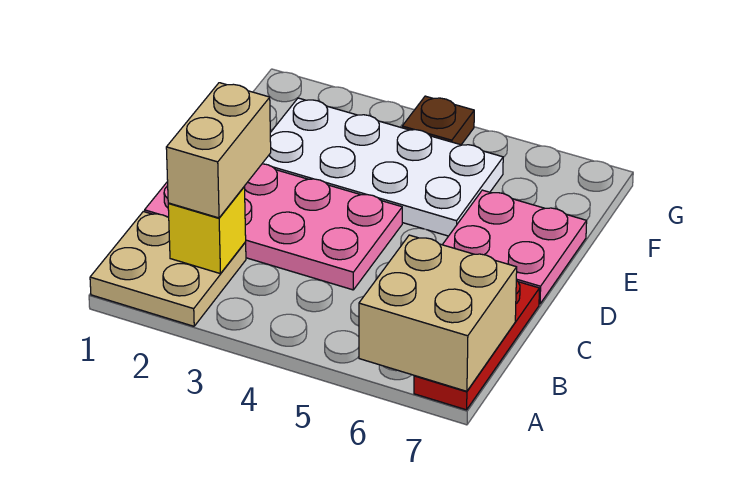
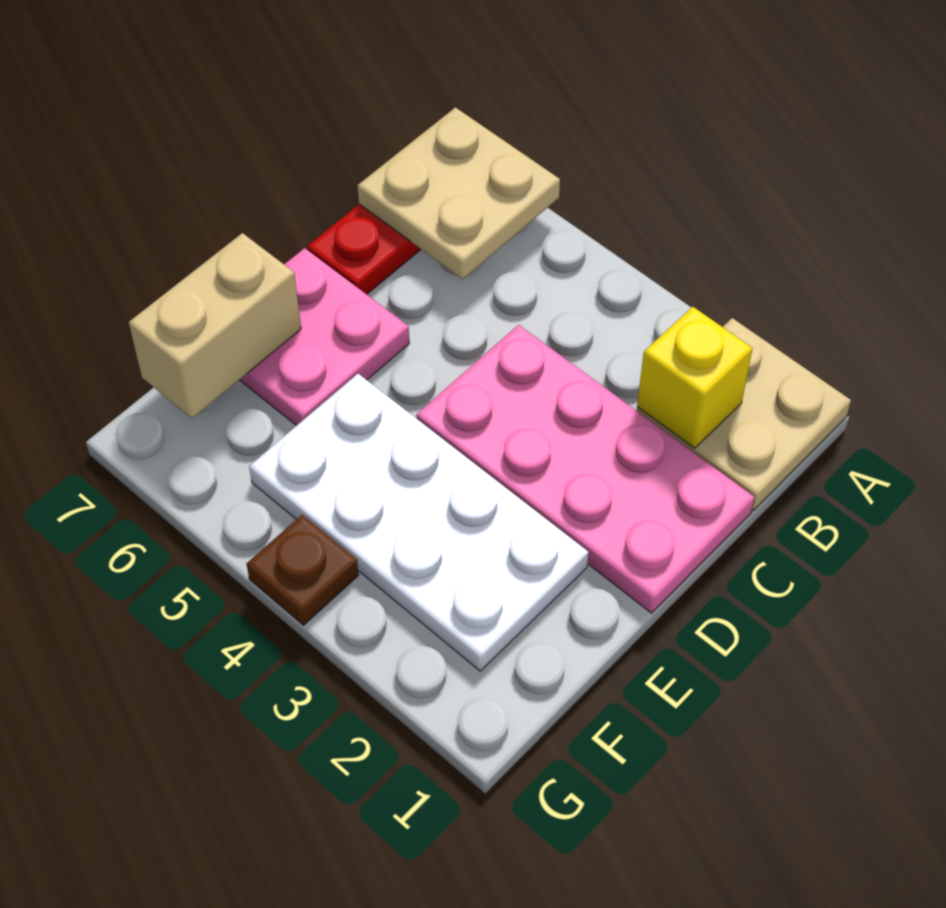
tan 2x2 brick [359,235,517,391] -> tan 2x2 plate [358,107,560,279]
tan 1x2 brick [166,83,271,218] -> tan 1x2 brick moved to [129,233,301,419]

